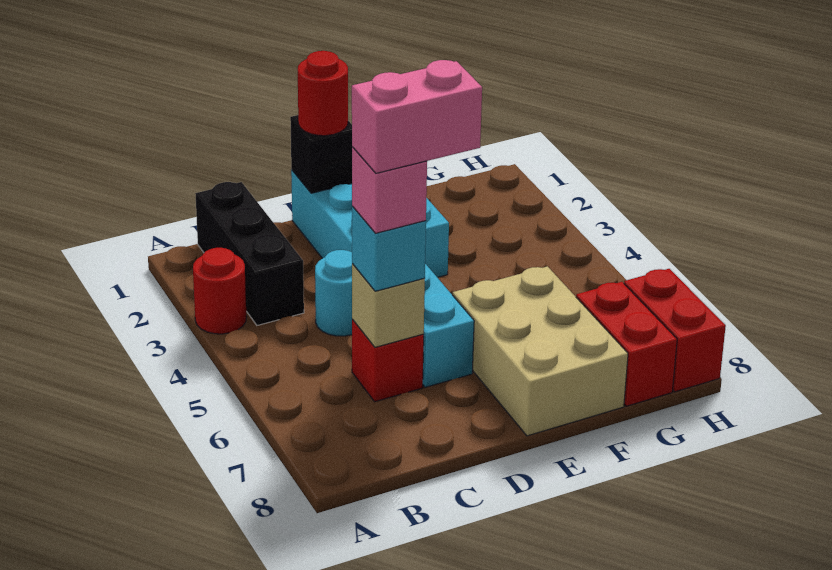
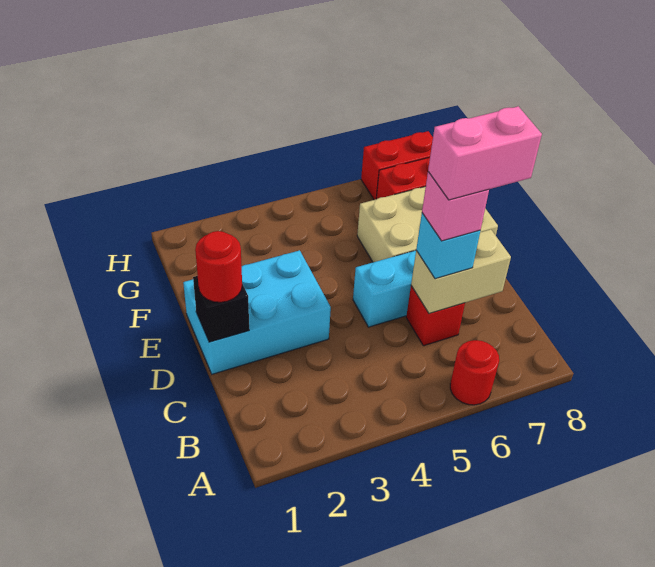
red 1x1 round brick [193,248,246,334] -> red 1x1 round brick moved to [450,340,499,405]
black 1x3 brick [195,182,304,325] -> none
cyan 1x1 round brick [315,250,352,336] -> none
tan 1x1 brick [352,264,425,347] -> tan 1x2 brick [411,229,511,314]
pink 1x2 brick [352,60,482,173] -> pink 1x2 brick turned to [428,106,542,200]

